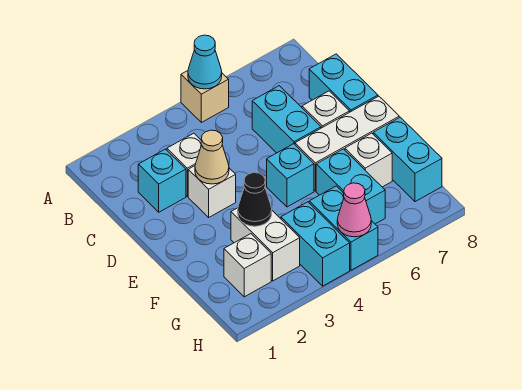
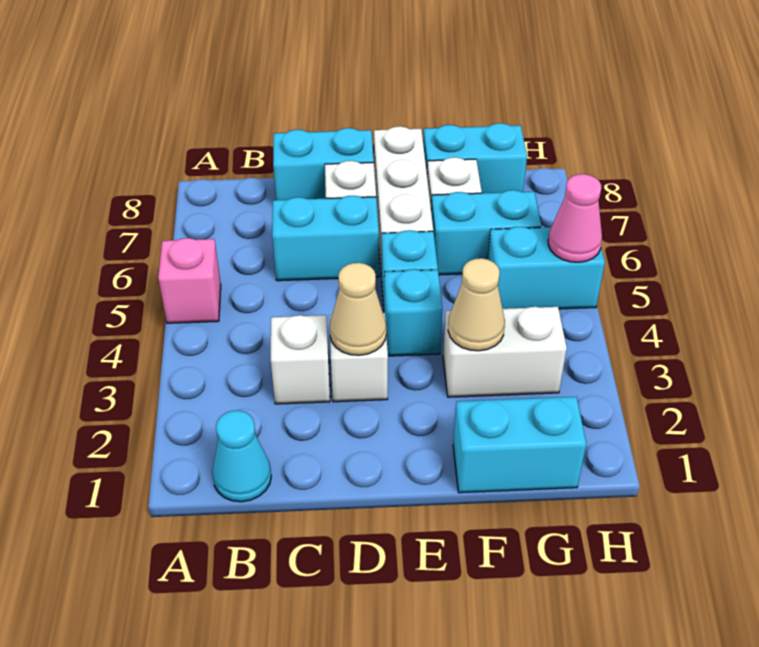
tan 1x1 brick [181,71,229,122] -> pink 1x1 brick [158,238,221,323]
cyan 1x1 cone [188,35,222,89] -> cyan 1x1 cone moved to [212,410,271,502]
cyan 1x1 brick [138,149,186,212] -> cyan 1x1 brick moved to [384,269,443,356]
black 1x1 cone [238,173,272,226] -> tan 1x1 cone [448,258,505,351]
white 1x1 brick [224,234,271,297] -> none
cyan 1x2 brick [281,202,350,286] -> cyan 1x2 brick moved to [453,397,586,493]

